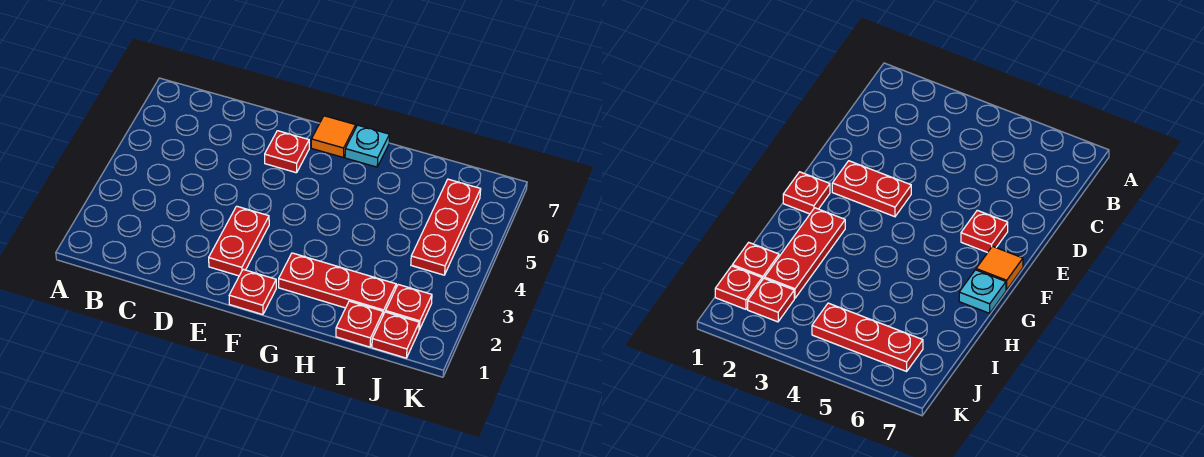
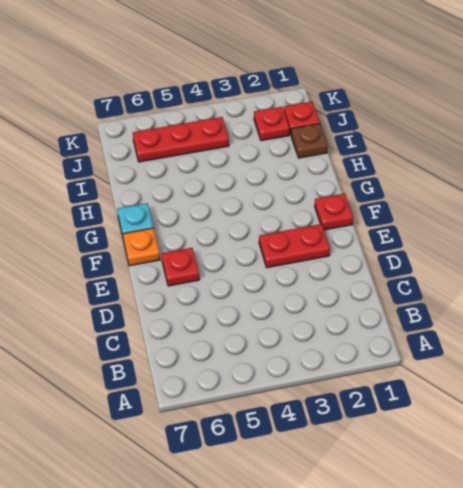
orange 1x1 tile [311,116,356,157] -> orange 1x1 plate [123,228,160,266]
red 1x3 plate [279,253,396,315] -> none
red 1x1 plate [336,301,383,347] -> brown 1x1 plate [291,124,328,158]

